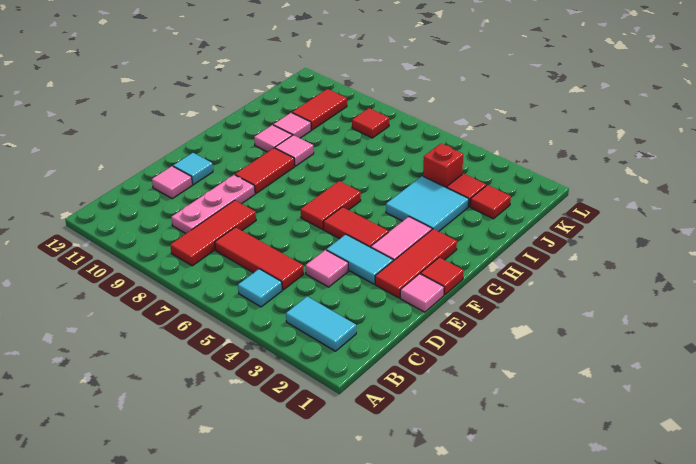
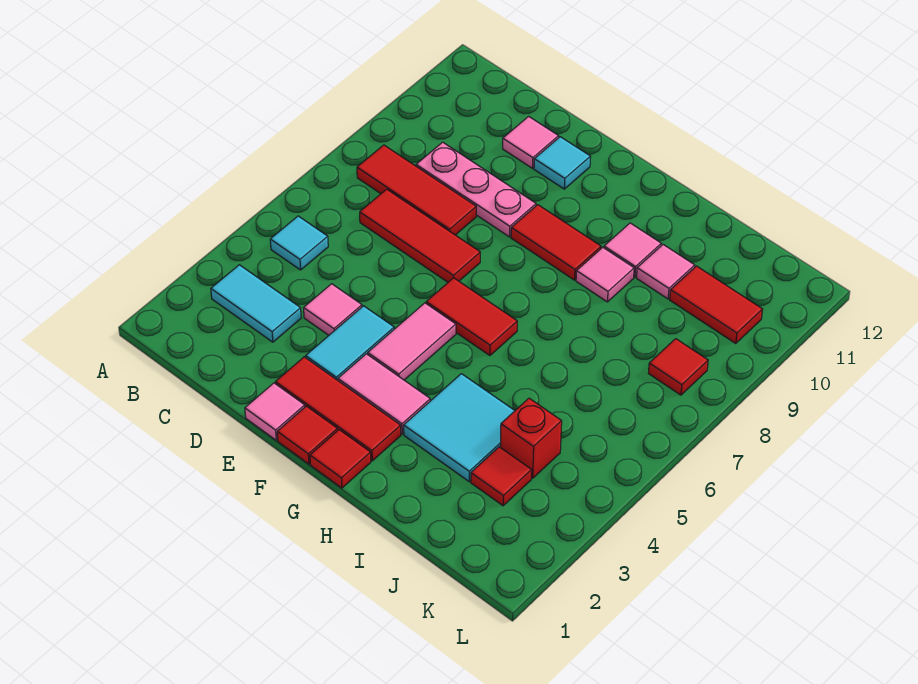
cyan 1x2 tile [286,297,356,351] -> cyan 1x2 tile turned to [211,265,301,342]
red 1x3 tile [215,227,304,290] -> red 1x3 tile turned to [360,189,480,282]
red 1x2 tile [323,207,388,247] -> pink 1x2 tile [368,303,456,380]
red 1x1 tile [470,185,511,219] -> red 1x1 tile moved to [310,430,371,488]

